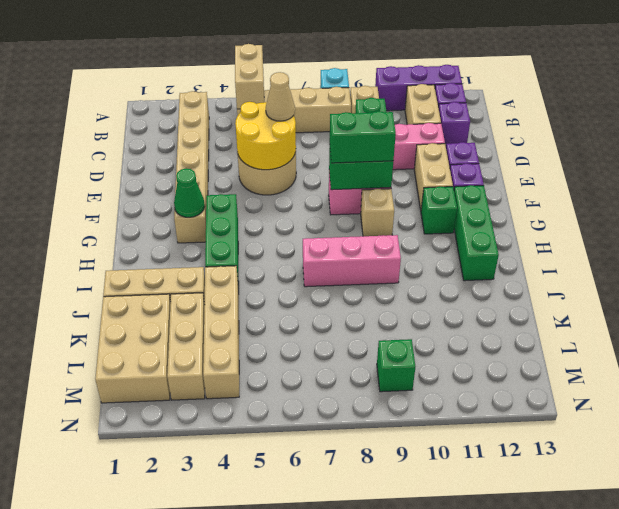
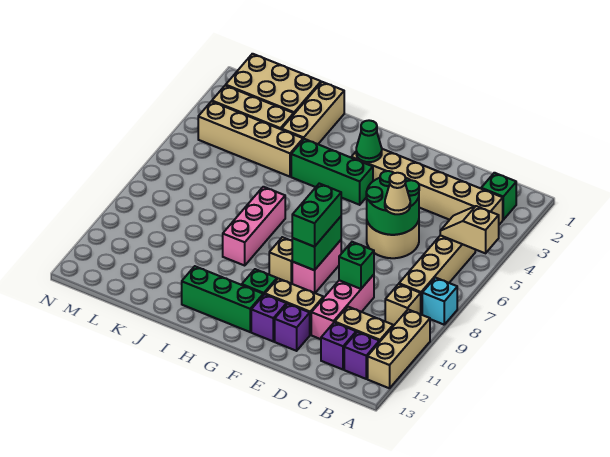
tan 1x2 brick [235,44,264,109] -> tan 1x2 slope [440,206,499,253]
purple 1x3 brick [375,65,462,111] -> tan 1x3 brick [368,309,430,388]
yellow 2x2 round brick [235,102,296,170] -> green 2x2 round brick [366,171,419,235]
green 1x1 brick [377,339,415,392] -> green 1x1 brick moved to [481,173,516,220]

